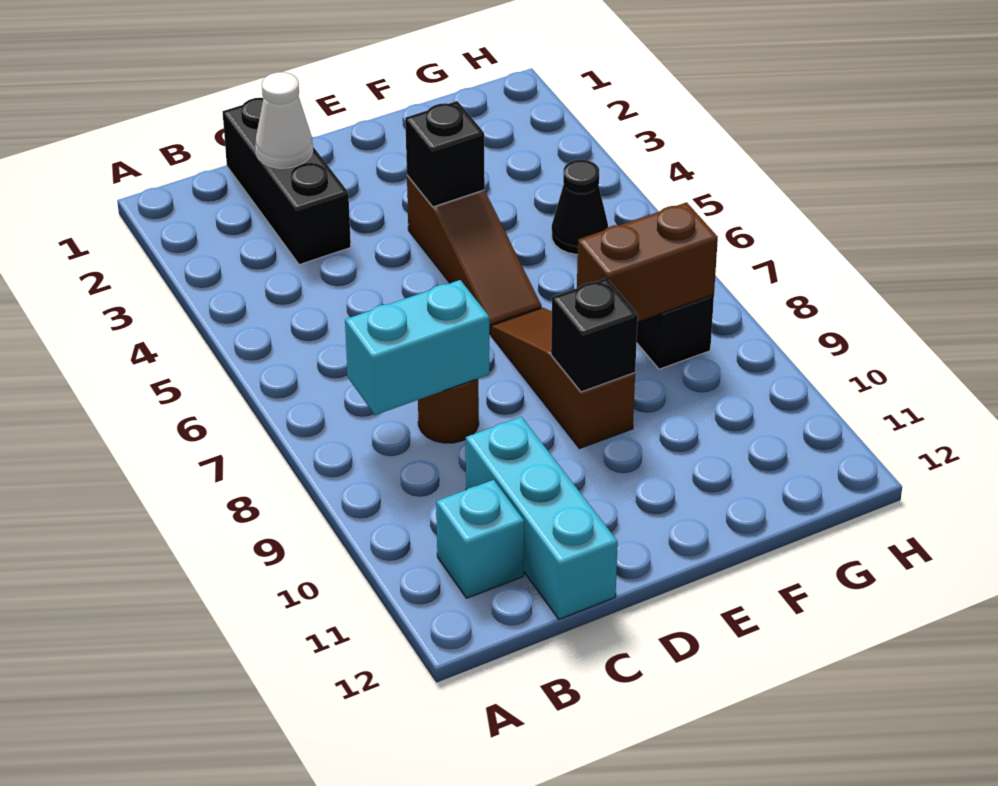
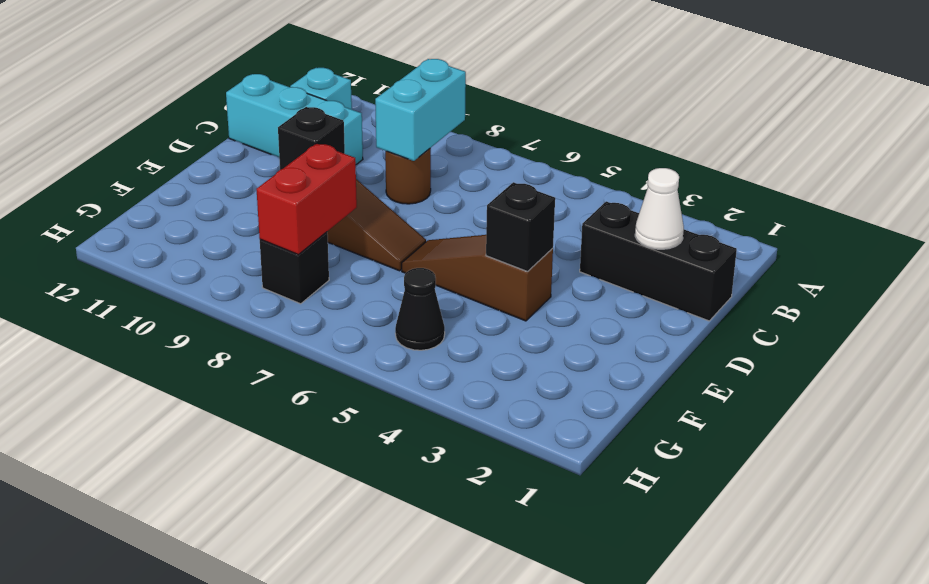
brown 1x2 brick [577,202,718,322] -> red 1x2 brick [257,143,357,254]

